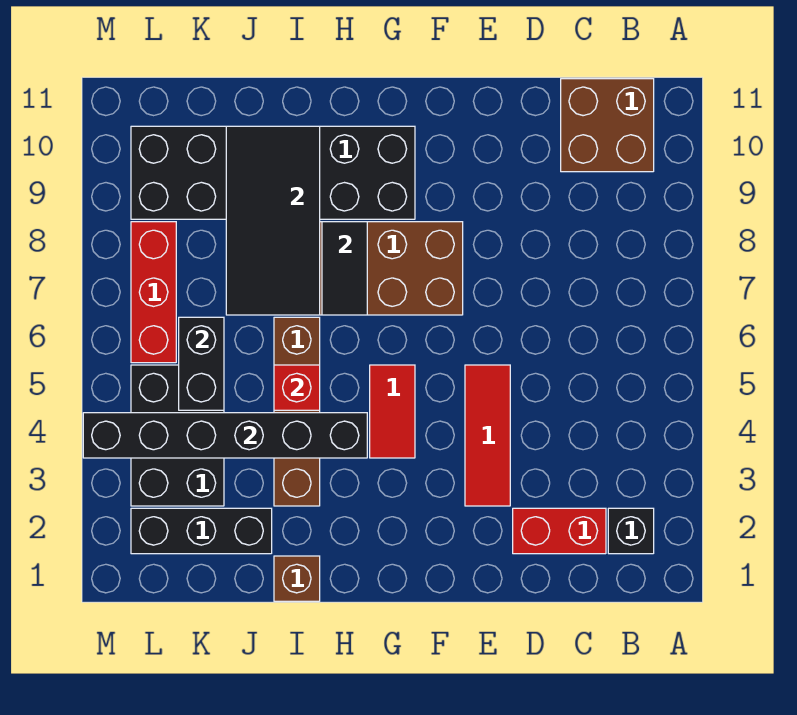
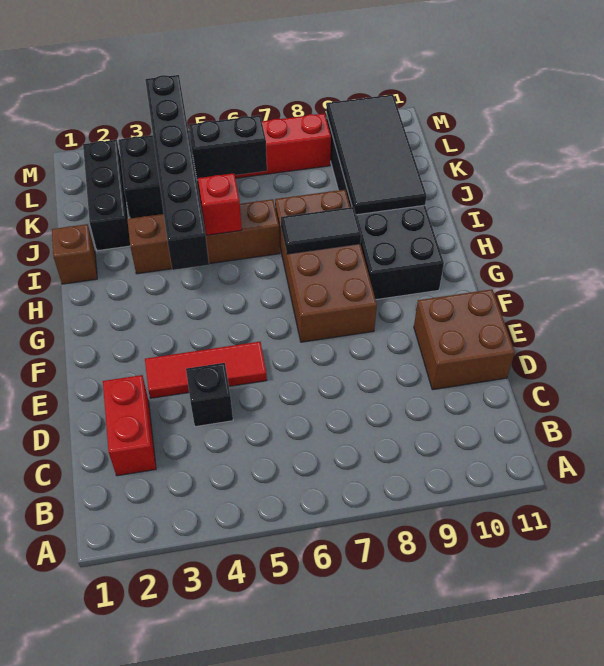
black 1x1 brick [608,508,654,554] -> black 1x1 brick moved to [186,363,233,427]
brown 2x2 brick [561,79,654,172] -> brown 2x2 brick moved to [414,289,515,390]
red 1x2 tile [370,365,415,458] -> none
black 2x4 tile [226,126,320,315] -> black 2x4 tile turned to [326,95,427,215]

